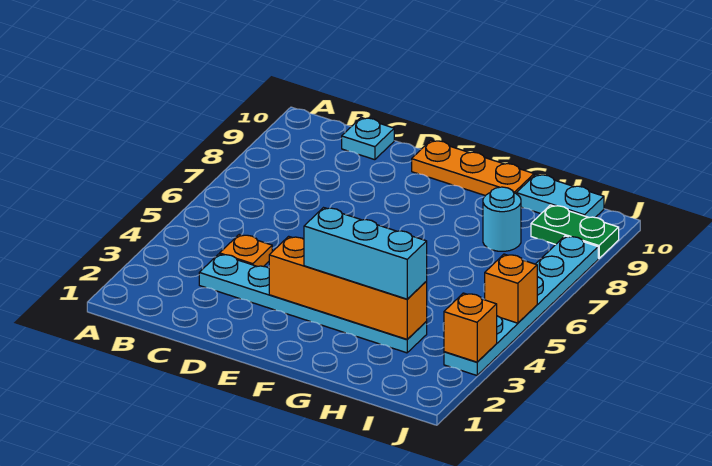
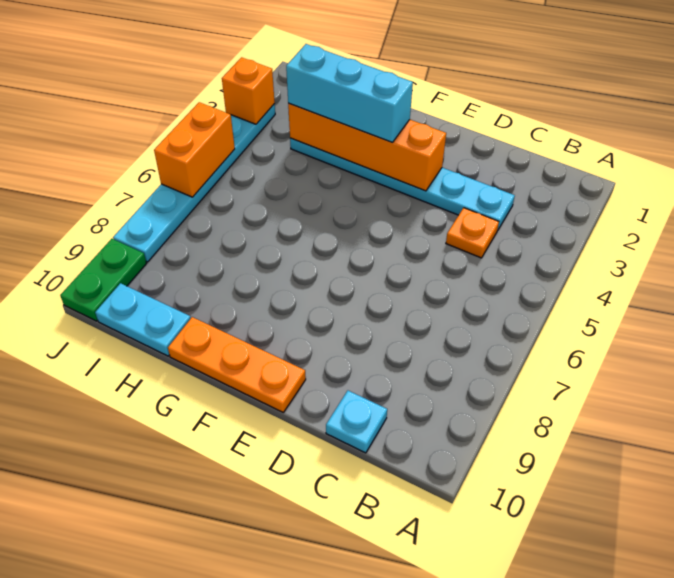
cyan 1x1 round brick [483,187,521,251] -> none
green 1x2 plate [531,205,619,258] -> green 1x2 plate turned to [60,239,147,321]
orange 1x1 brick [485,254,537,323] -> orange 1x2 brick [154,102,235,197]

